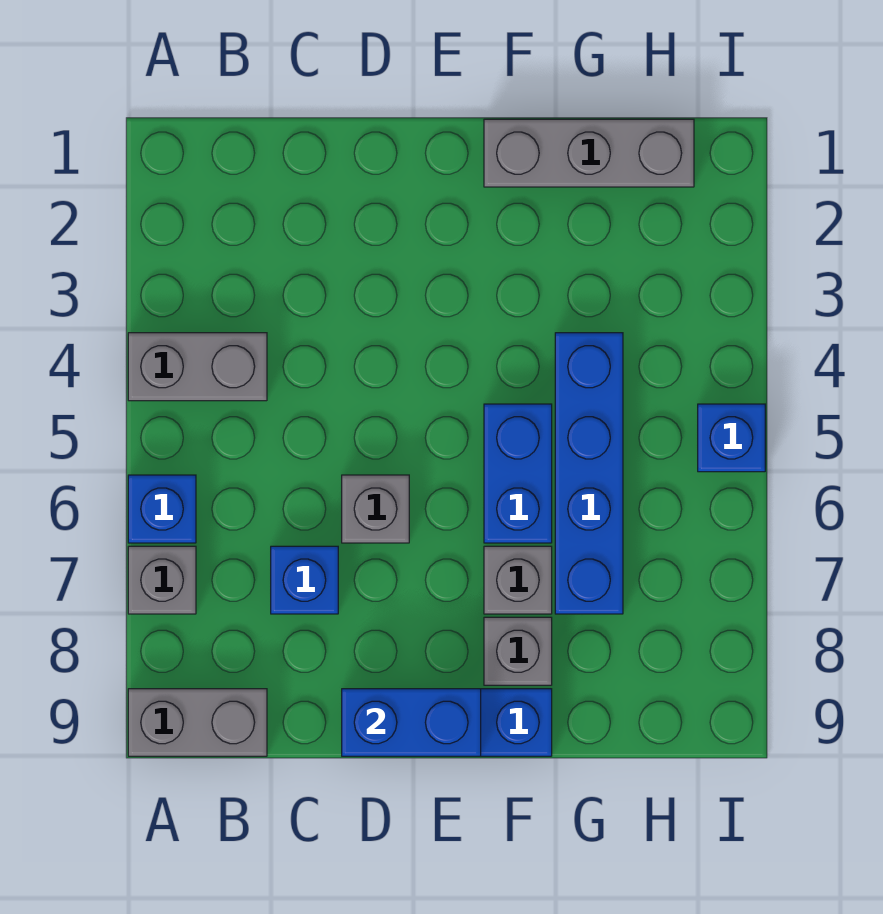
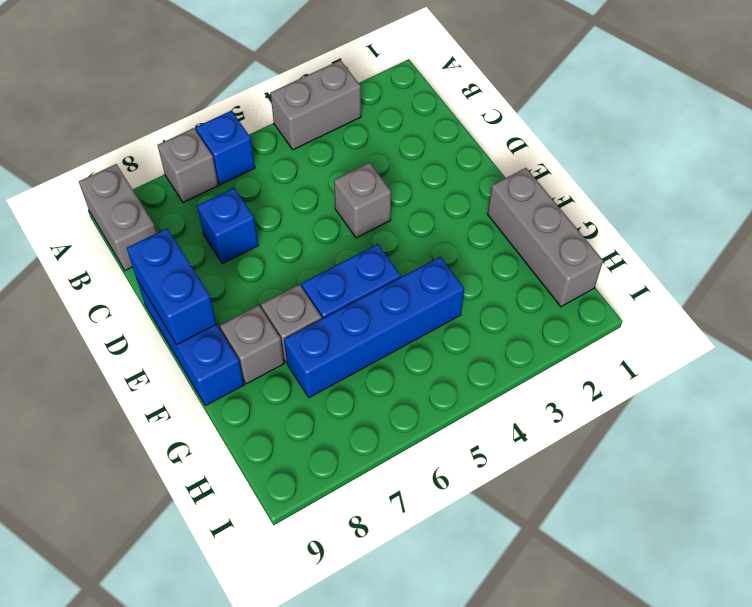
grey 1x2 brick [128,333,267,401] -> grey 1x2 brick turned to [270,60,361,150]
grey 1x1 brick [342,475,409,543] -> grey 1x1 brick moved to [334,163,391,238]
blue 1x1 brick [698,404,765,472] -> none

